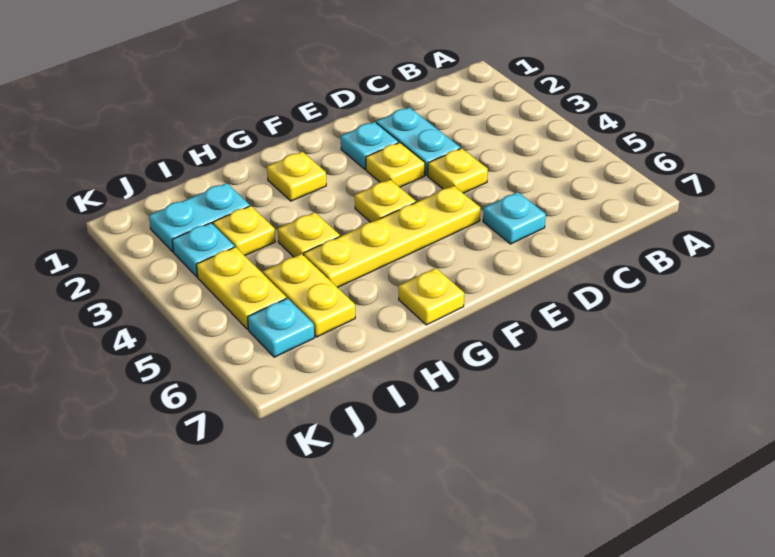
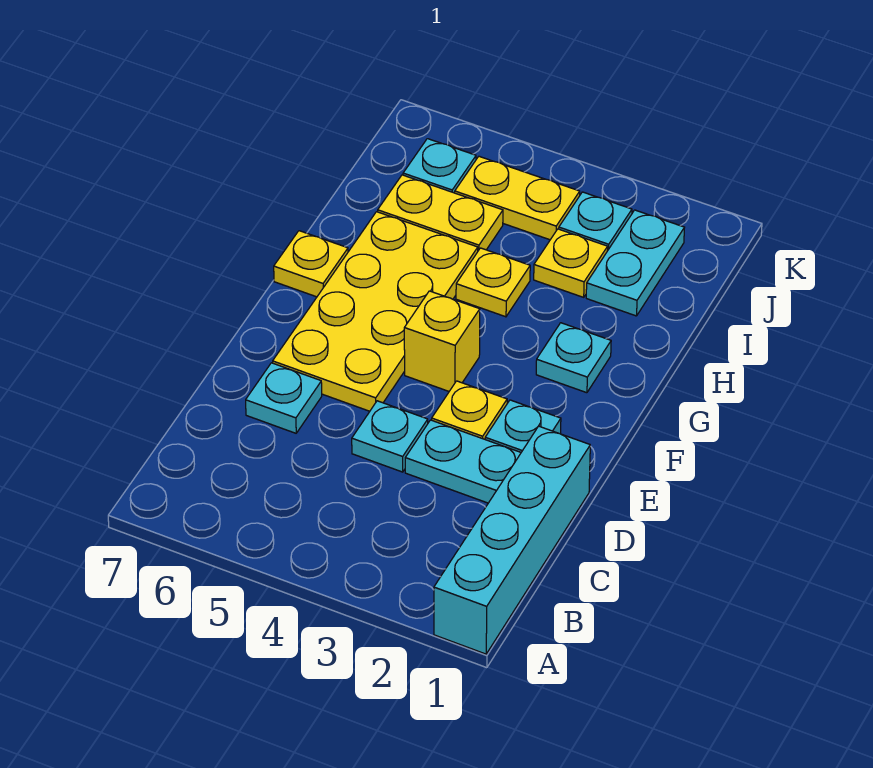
none -> cyan 1x4 brick [434,426,590,654]
yellow 1x1 plate [428,148,488,193] -> cyan 1x1 plate [352,401,428,472]
yellow 1x4 plate [304,186,480,288] -> yellow 2x4 plate [273,212,478,411]
yellow 1x1 plate [355,180,416,222] -> yellow 1x1 brick [404,291,480,391]
yellow 1x1 plate [267,152,326,201] -> cyan 1x1 plate [536,323,611,393]

